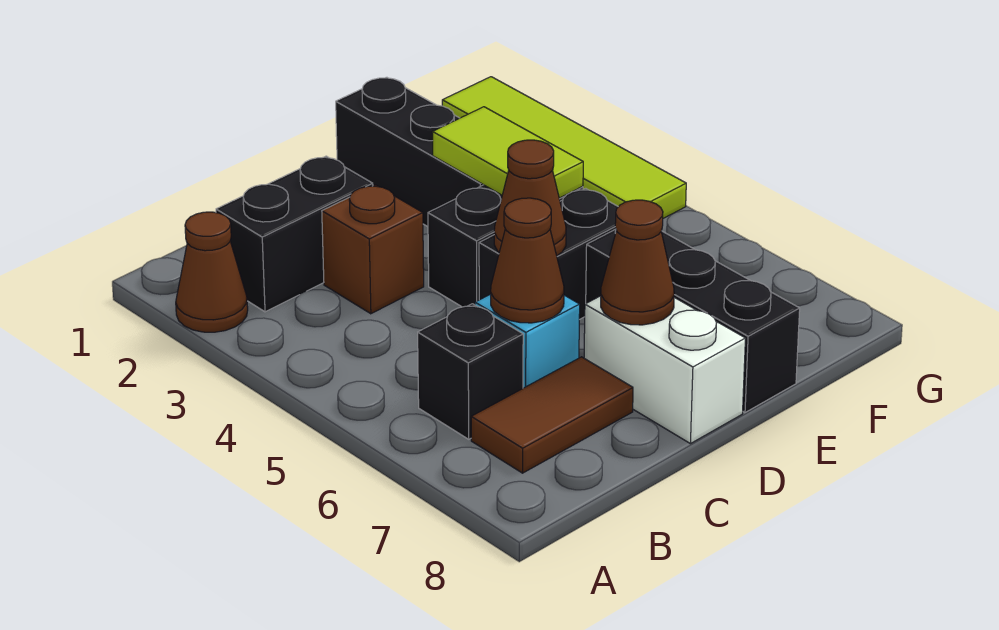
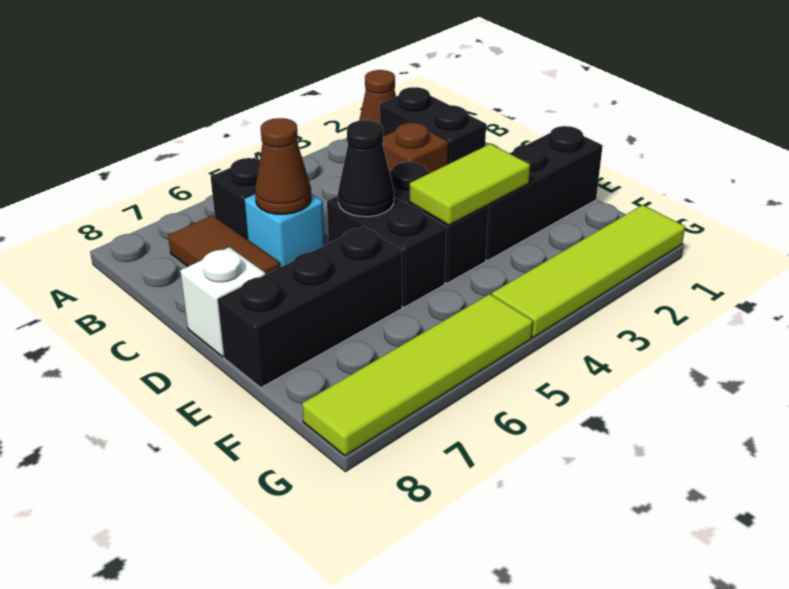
brown 1x1 cone [494,140,566,255] -> black 1x1 cone [338,120,394,217]
white 1x2 brick [584,296,746,444] -> white 1x1 brick [180,247,265,357]
brown 1x1 cone [601,200,674,325] -> none
none -> lime 1x4 tile [302,294,533,456]

